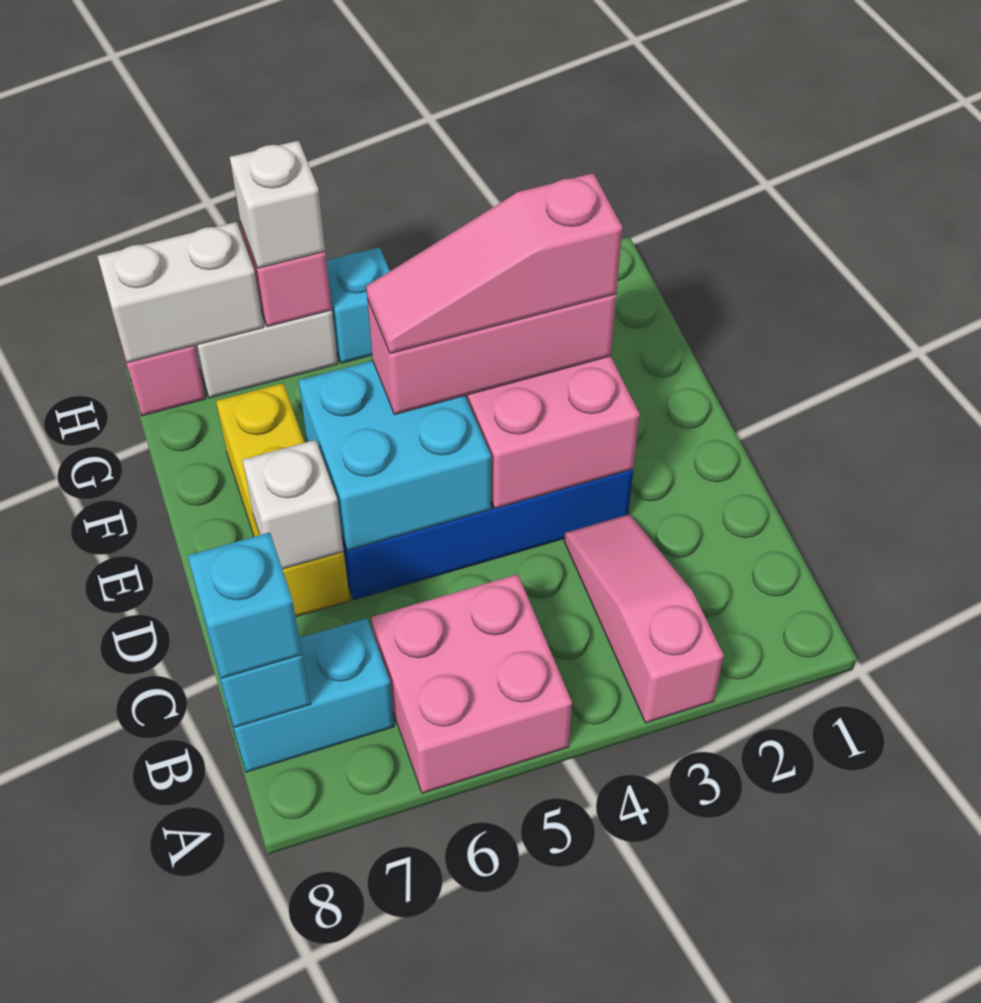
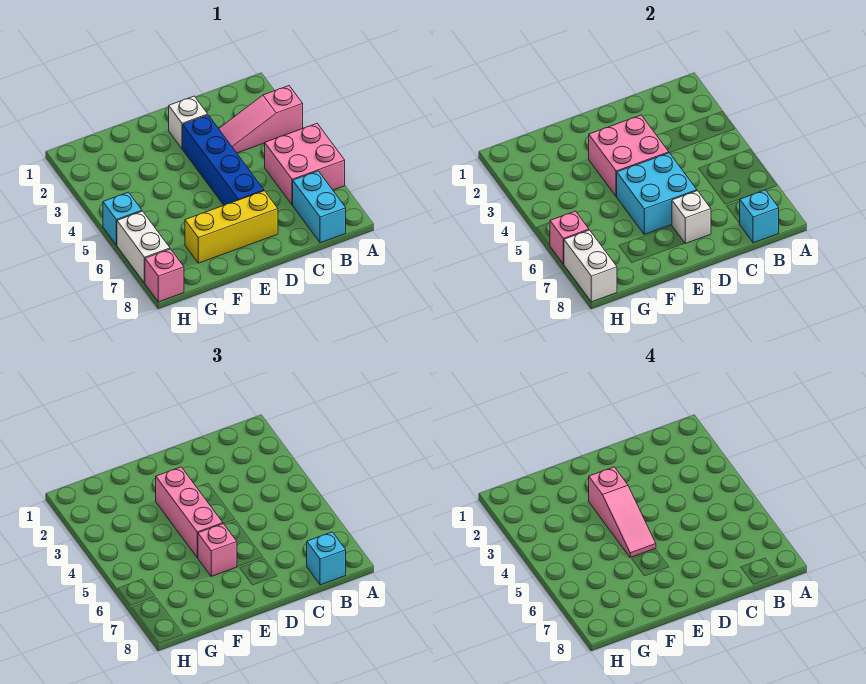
none -> pink 1x1 brick [198,524,237,576]
white 1x1 brick [230,140,325,268] -> white 1x1 brick moved to [169,96,208,149]

